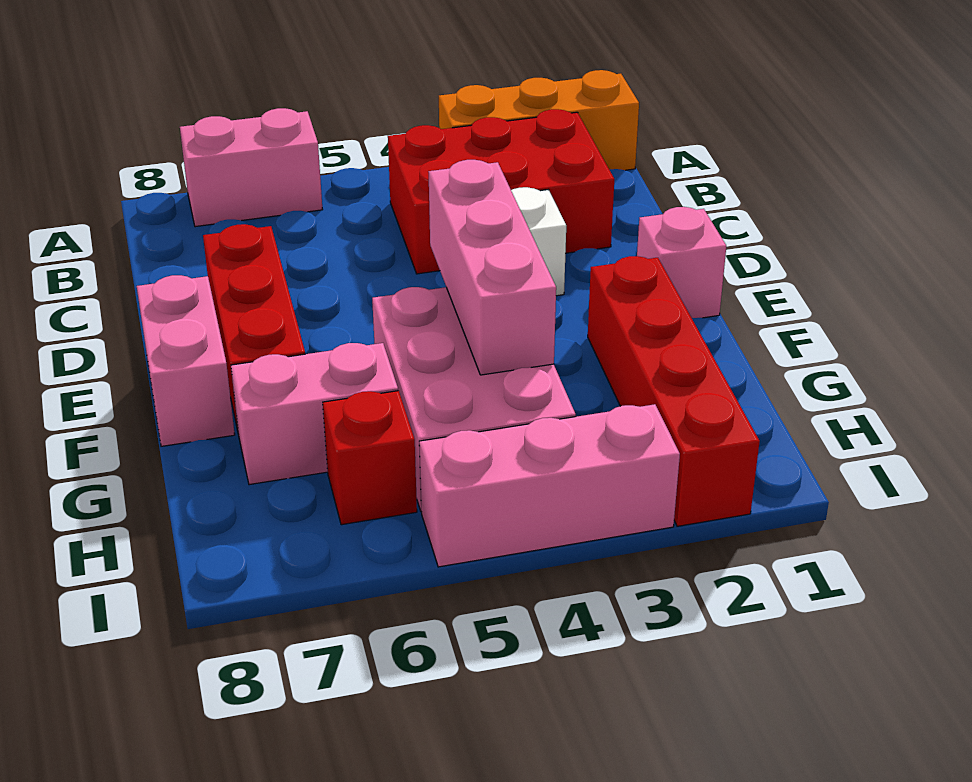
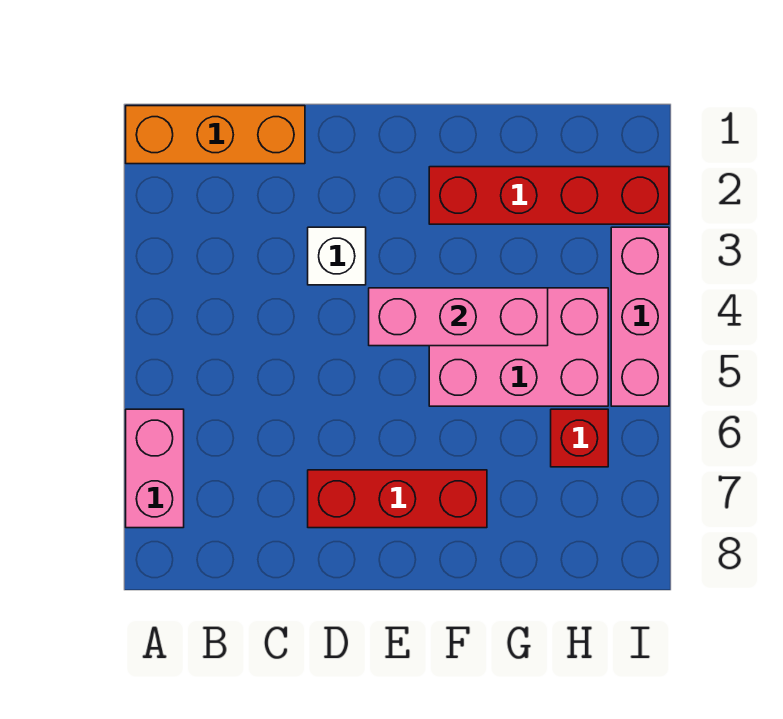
orange 1x3 brick [439,70,639,170] -> orange 1x3 brick turned to [126,106,305,164]
red 2x3 brick [388,109,614,274] -> none
pink 1x1 brick [637,207,726,318] -> none
pink 1x2 brick [137,275,235,446] -> none
pink 1x2 brick [231,343,398,485] -> none

